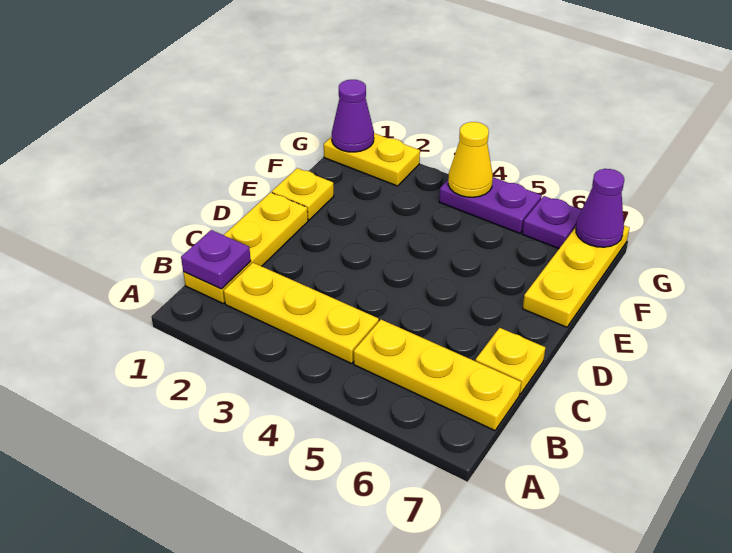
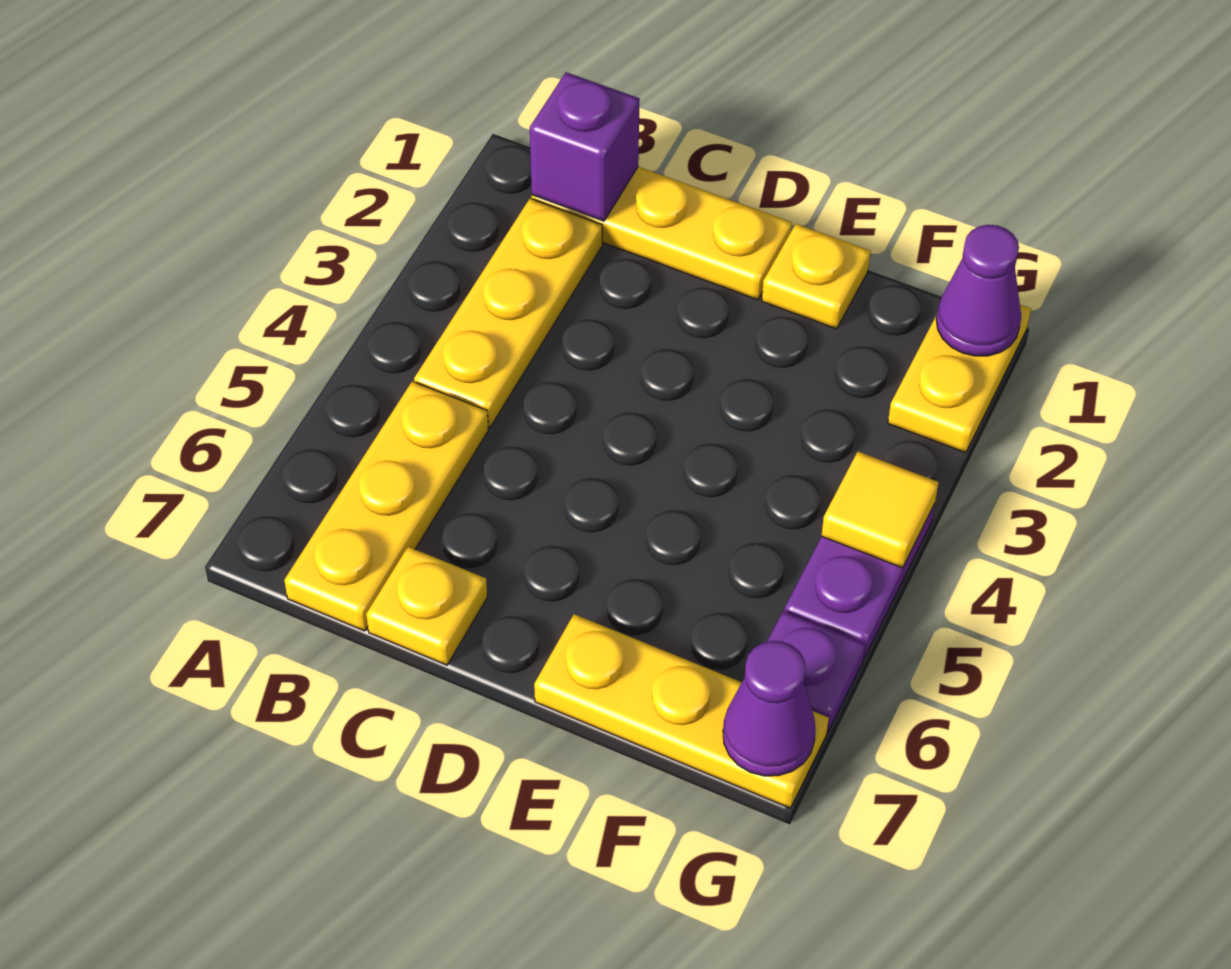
purple 1x1 plate [181,230,251,289] -> purple 1x1 brick [530,72,640,221]
yellow 1x1 cone [448,122,493,197] -> yellow 1x1 tile [821,452,939,568]

